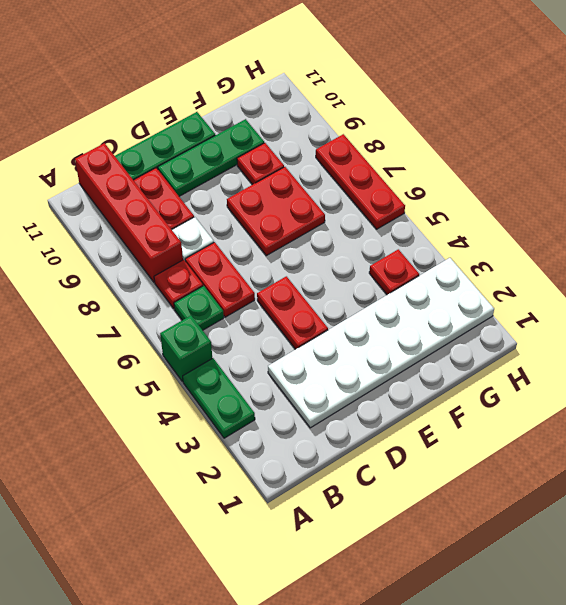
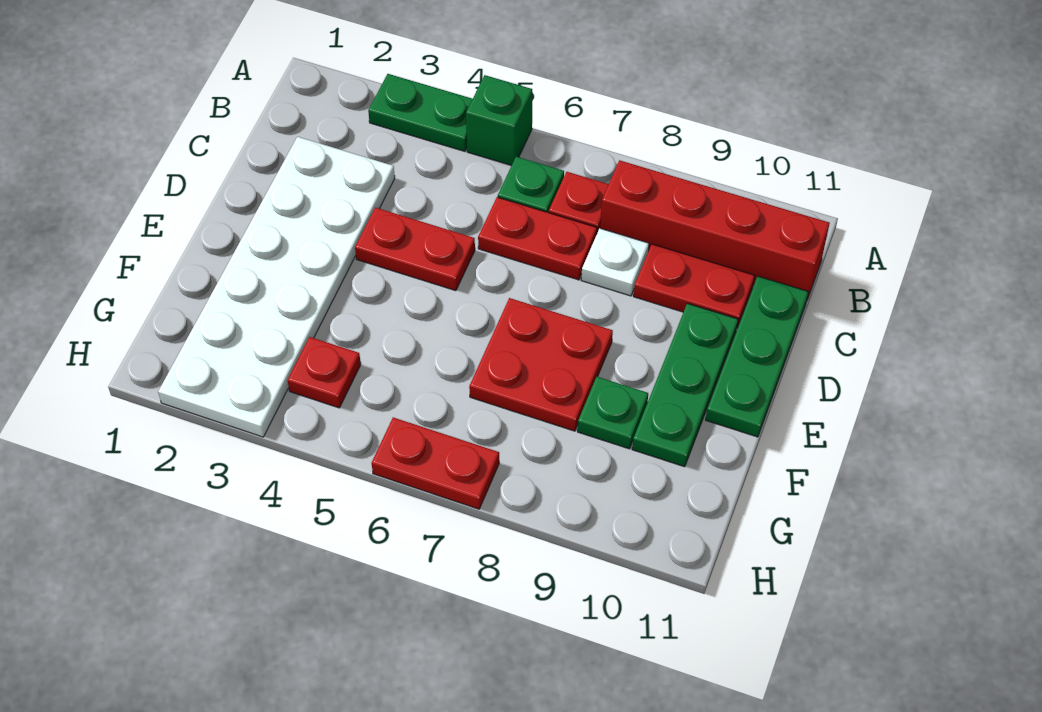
red 1x1 plate [237,143,284,185] -> green 1x1 plate [578,377,648,449]
red 1x3 plate [316,134,405,229] -> red 1x2 plate [372,417,499,509]

